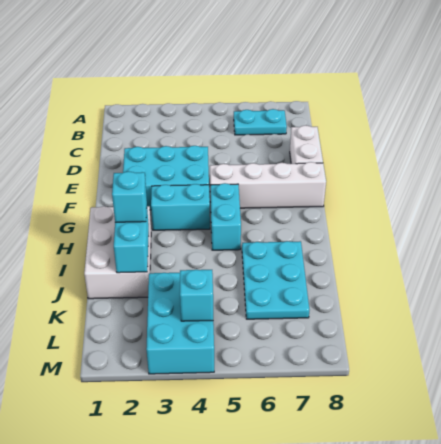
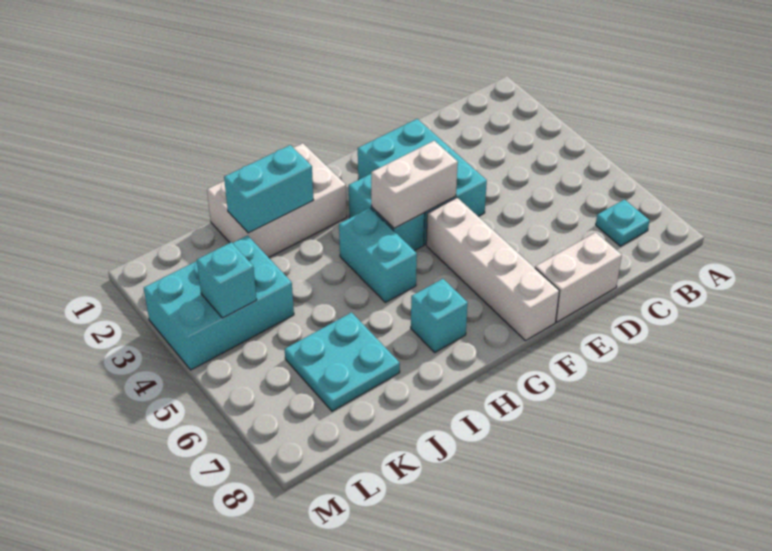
cyan 1x2 plate [234,109,287,135] -> cyan 1x1 plate [596,200,650,246]
none -> white 1x2 brick [371,141,458,228]
cyan 1x2 brick [210,183,241,250] -> cyan 1x2 brick turned to [339,208,417,302]
cyan 1x1 brick [112,171,147,222] -> cyan 1x1 brick moved to [411,279,468,352]
cyan 2x3 plate [242,241,309,319] -> cyan 2x2 plate [285,312,400,411]

